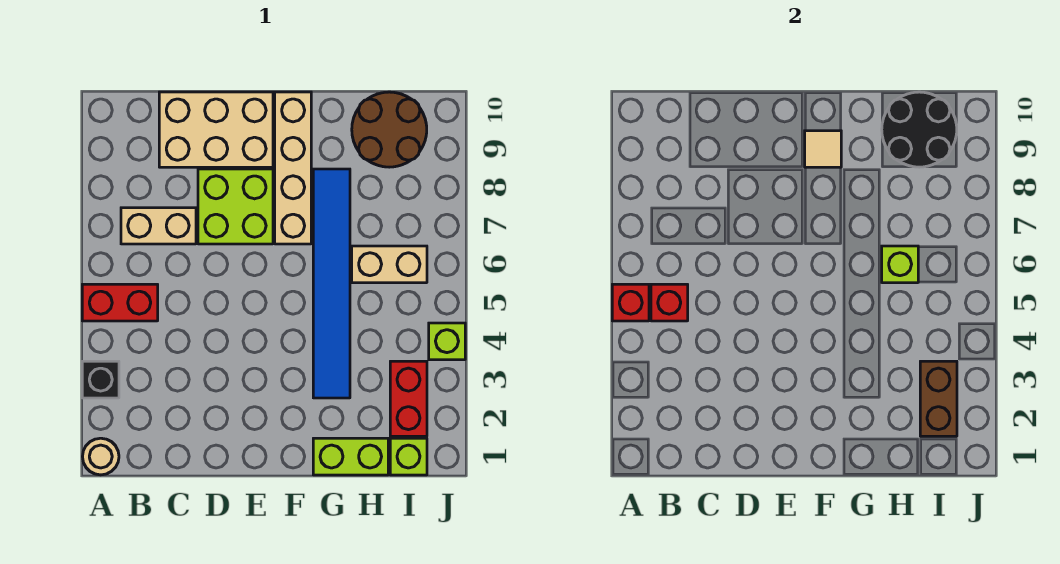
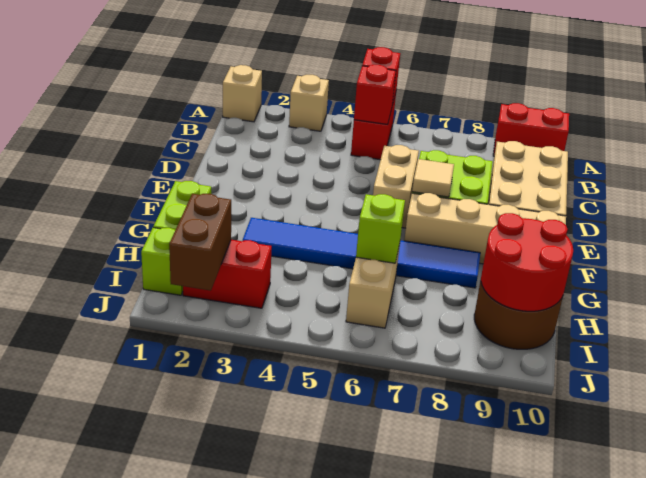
tan 1x1 round brick [83,438,119,475] -> tan 1x1 brick [223,65,262,122]
black 1x1 brick [82,361,119,398] -> tan 1x1 brick [289,75,329,131]
none -> red 1x2 brick [493,103,569,156]
tan 1x2 brick [121,208,196,244] -> tan 1x2 brick moved to [373,145,419,228]
tan 1x1 tile [805,131,841,167] -> tan 1x1 tile moved to [412,159,454,197]
black 2x2 round brick [882,92,957,167] -> red 2x2 round brick [481,213,573,311]
brown 1x2 brick [920,361,957,436] -> brown 1x2 brick turned to [169,194,231,291]
lime 1x1 brick [429,323,465,360] -> none

